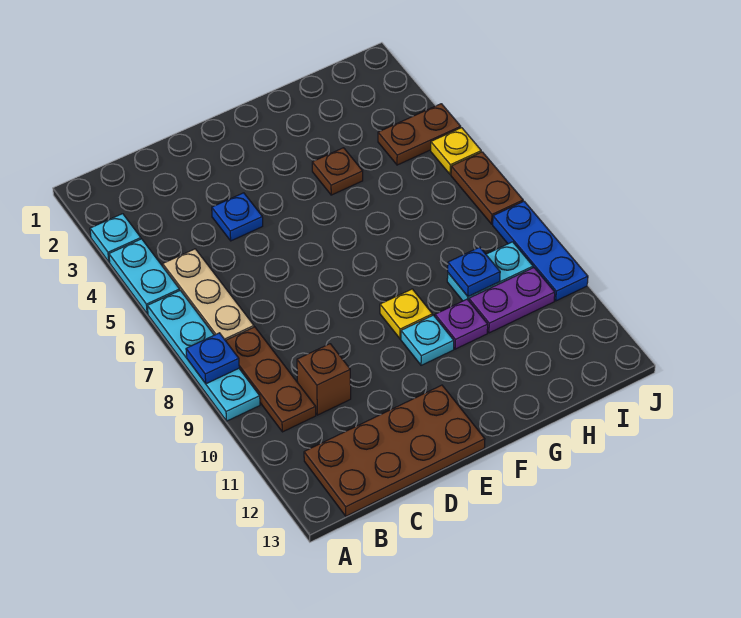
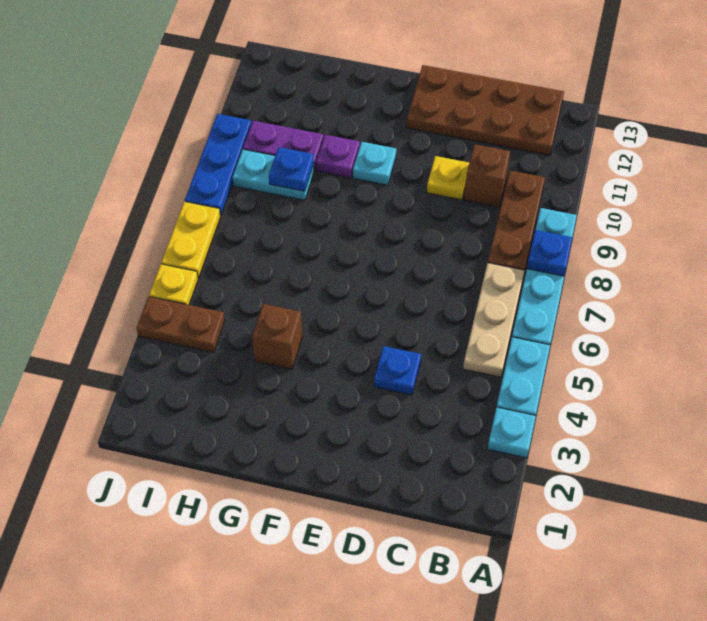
yellow 1x1 plate [380,289,432,339] -> yellow 1x1 plate moved to [427,156,469,200]
brown 1x1 plate [312,148,363,195] -> brown 1x1 brick [252,304,302,369]
brown 1x2 plate [451,152,523,224] -> yellow 1x2 plate [161,201,220,278]

